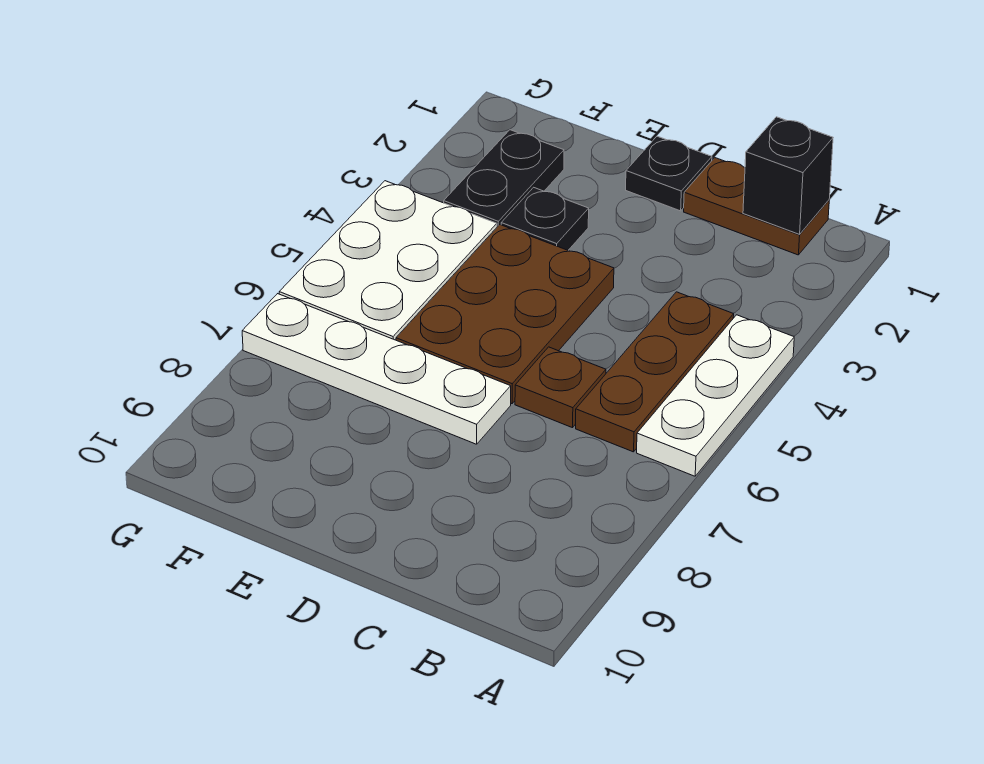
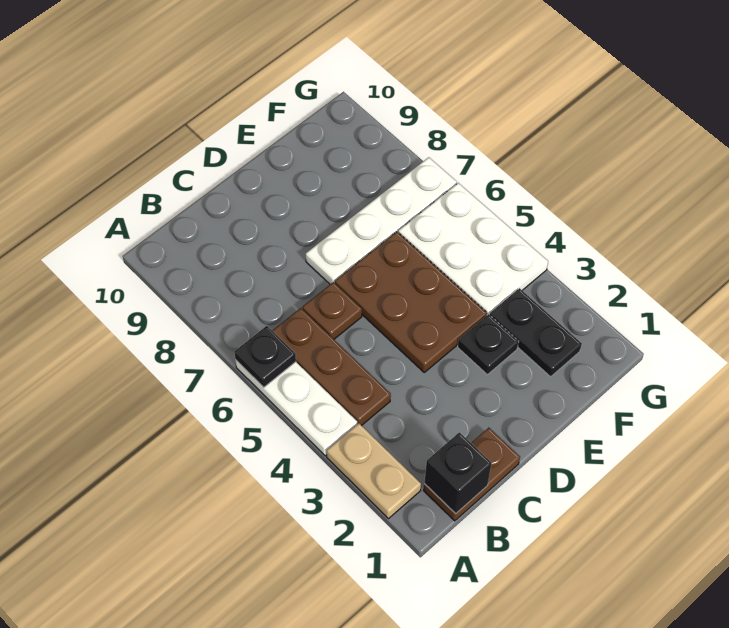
none -> tan 1x2 plate [327,423,421,519]
black 1x1 plate [626,136,712,211] -> black 1x1 plate moved to [234,326,296,387]

